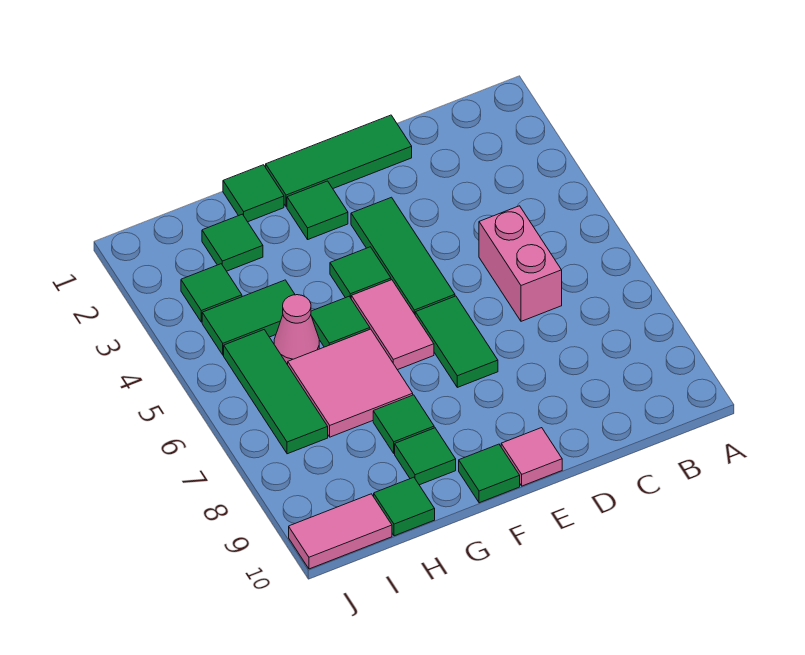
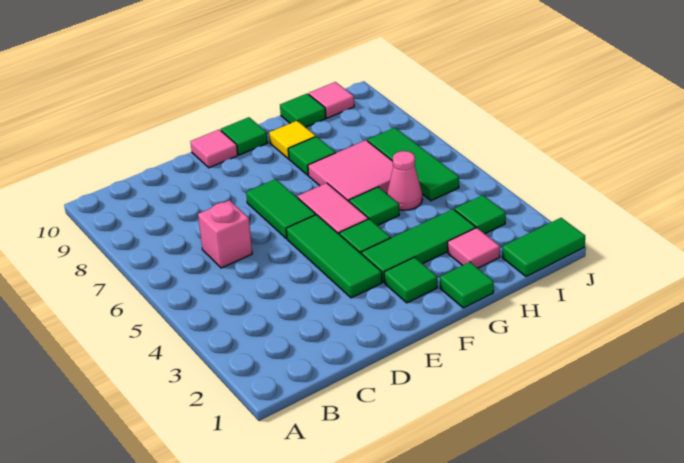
pink 1x2 brick [479,206,562,321] -> pink 1x1 brick [198,200,252,268]
green 1x3 tile [266,115,412,207] -> green 1x3 tile moved to [361,209,476,282]
green 1x1 tile [395,428,456,485] -> yellow 1x1 tile [269,121,316,159]
green 1x1 tile [202,214,263,271] -> pink 1x1 tile [448,228,500,268]
green 1x2 tile [202,280,295,355] -> green 1x2 tile moved to [502,218,585,277]
pink 1x2 tile [289,494,392,569] -> pink 1x1 tile [309,82,354,118]

